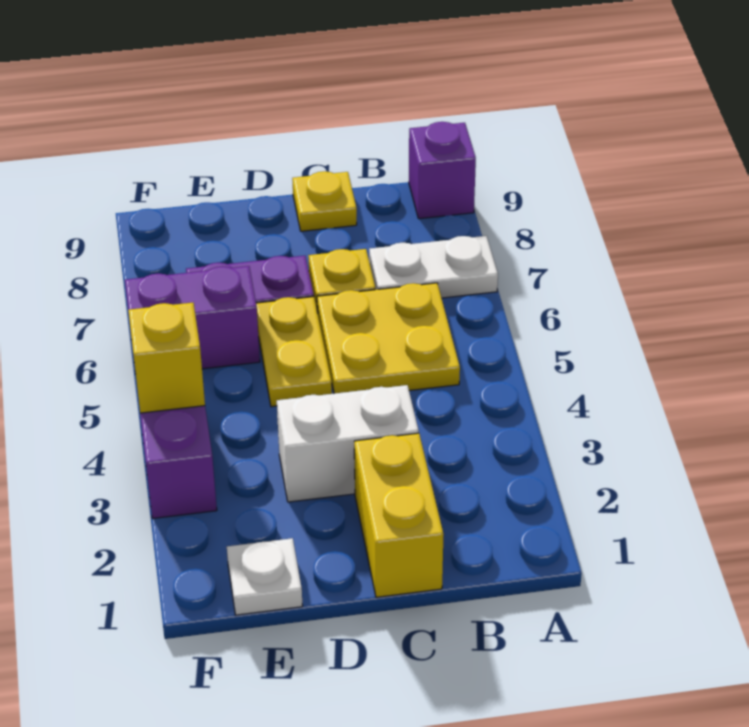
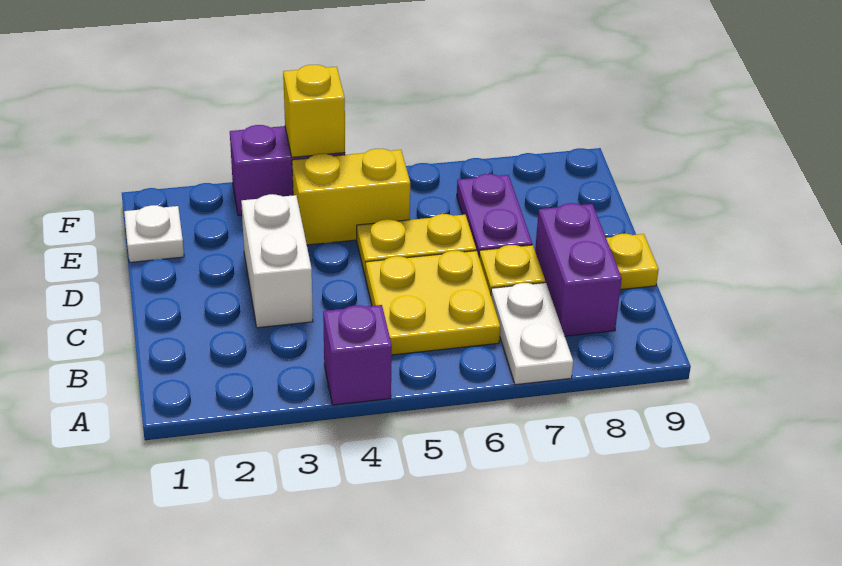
purple 1x1 brick [409,122,476,219] -> purple 1x1 brick moved to [323,305,392,405]
yellow 1x2 brick [354,433,444,597] -> yellow 1x2 brick moved to [292,149,410,245]
purple 1x2 brick [125,266,260,369] -> purple 1x2 brick moved to [535,203,622,336]

